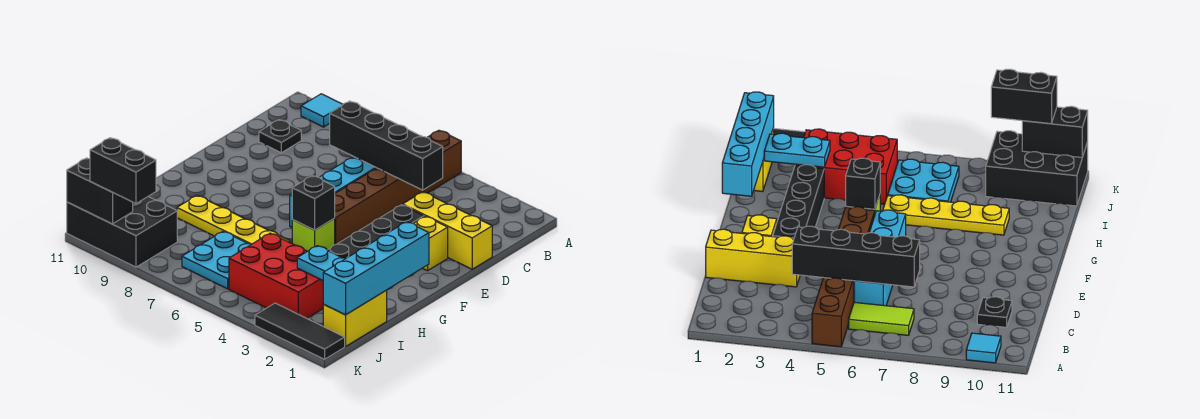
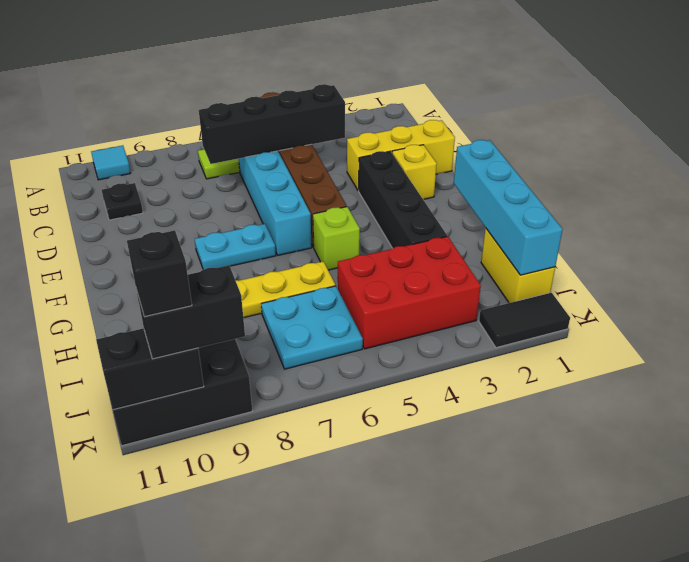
black 1x1 brick [292,176,335,230] -> black 1x1 brick moved to [127,230,192,317]
cyan 1x2 plate [297,246,346,280] -> cyan 1x2 plate moved to [195,224,276,270]
black 1x3 tile [255,303,345,359] -> black 1x2 tile [479,293,570,348]

